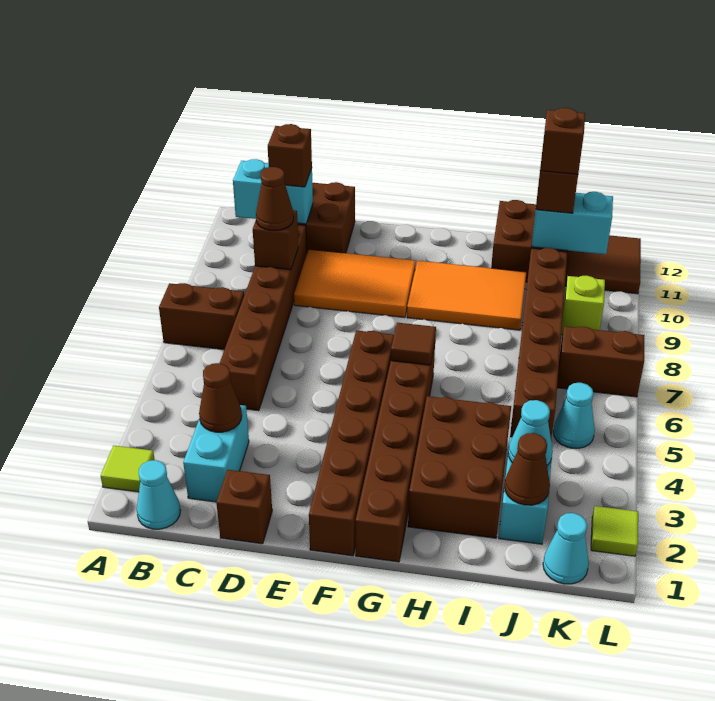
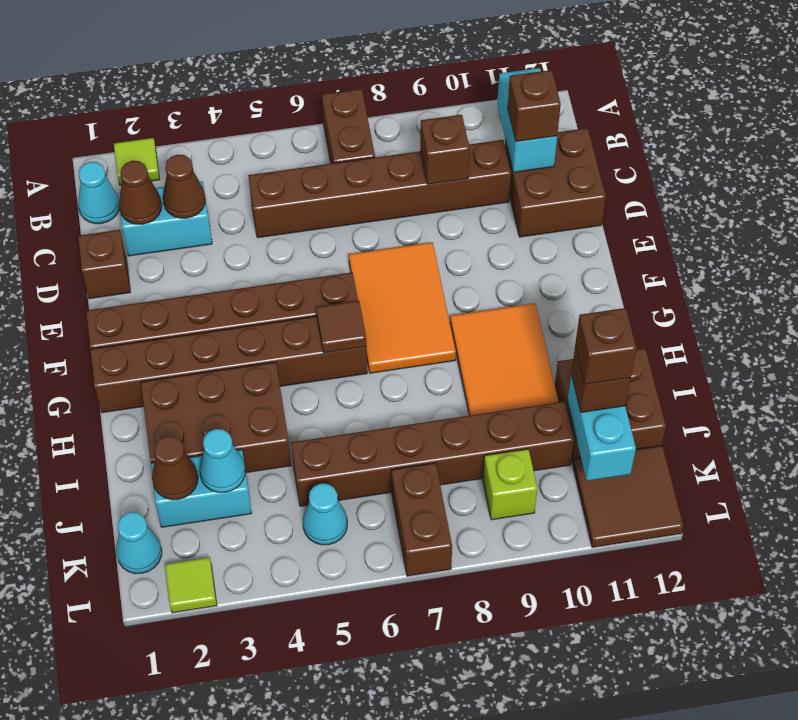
brown 1x1 cone [256,167,294,230] -> brown 1x1 cone moved to [119,161,162,224]
orange 2x3 tile [294,249,415,318] -> orange 2x3 tile moved to [349,242,456,373]

